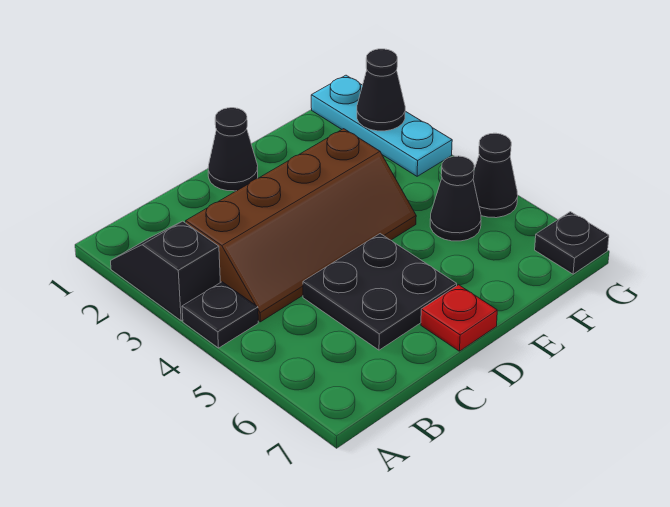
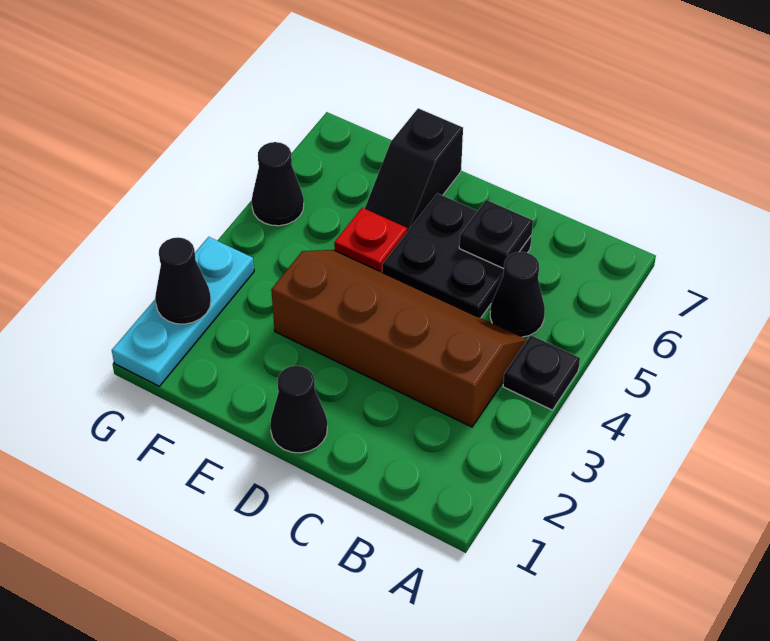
black 1x2 slope [111,221,220,321] -> black 1x2 slope moved to [365,108,463,231]
red 1x1 plate [421,285,497,351] -> red 1x1 plate moved to [334,208,407,272]
black 1x1 cone [430,156,481,241] -> black 1x1 cone moved to [490,252,545,337]
black 1x1 plate [535,212,609,274] -> black 1x1 plate moved to [459,200,533,269]

